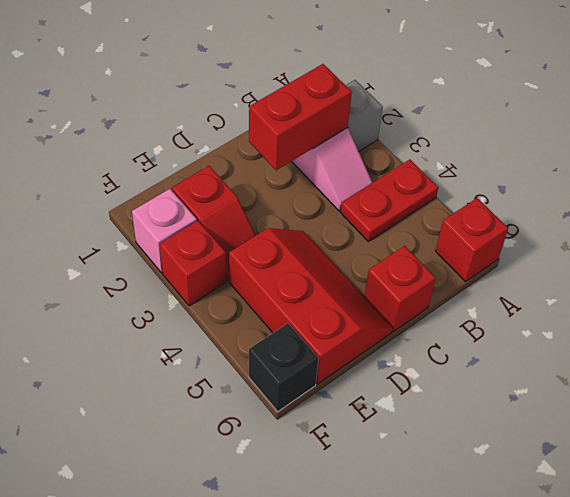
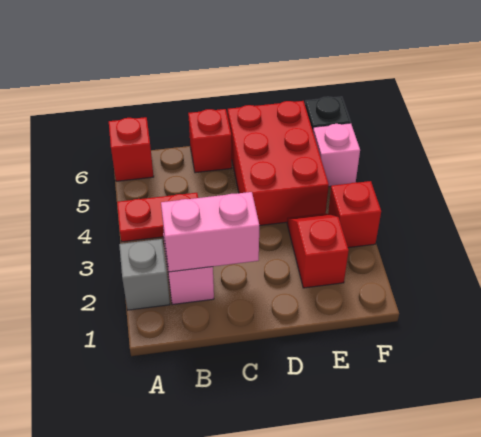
red 1x2 brick [249,64,352,170] -> pink 1x2 brick [161,192,259,272]
red 2x3 slope [229,228,393,384] -> red 2x3 brick [228,101,329,226]
pink 1x1 brick [132,189,197,273] -> pink 1x1 brick moved to [313,123,360,187]

